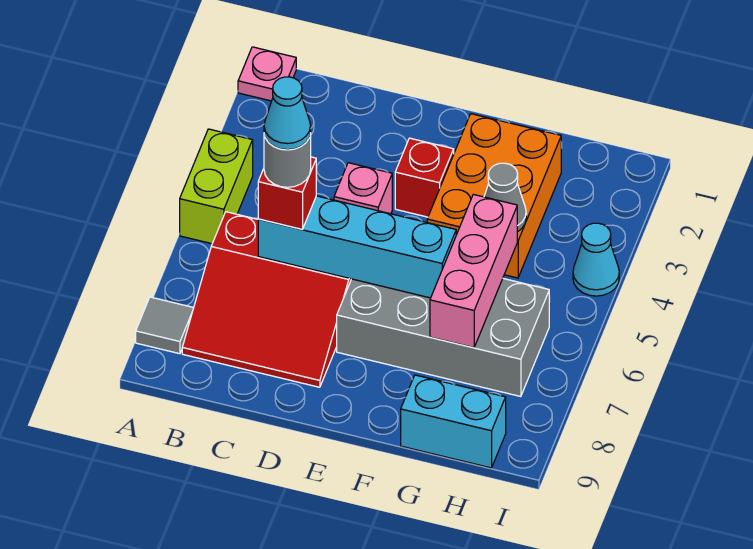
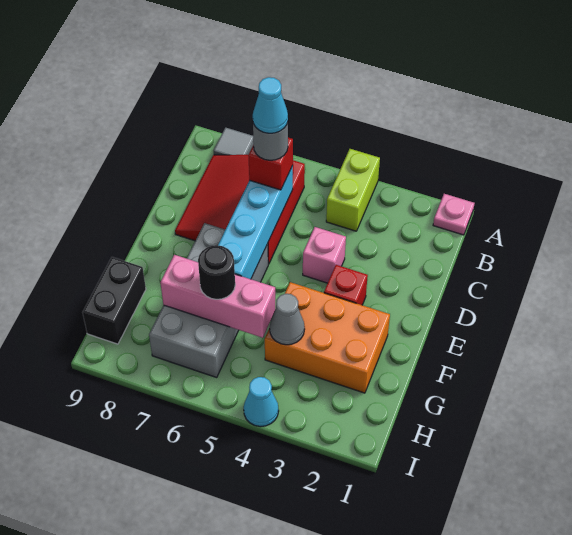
lime 1x2 brick [180,129,253,244] -> lime 1x2 brick turned to [326,149,380,231]
none -> black 1x1 round brick [198,245,235,299]
cyan 1x2 brick [401,375,506,468] -> black 1x2 brick [83,257,146,344]

